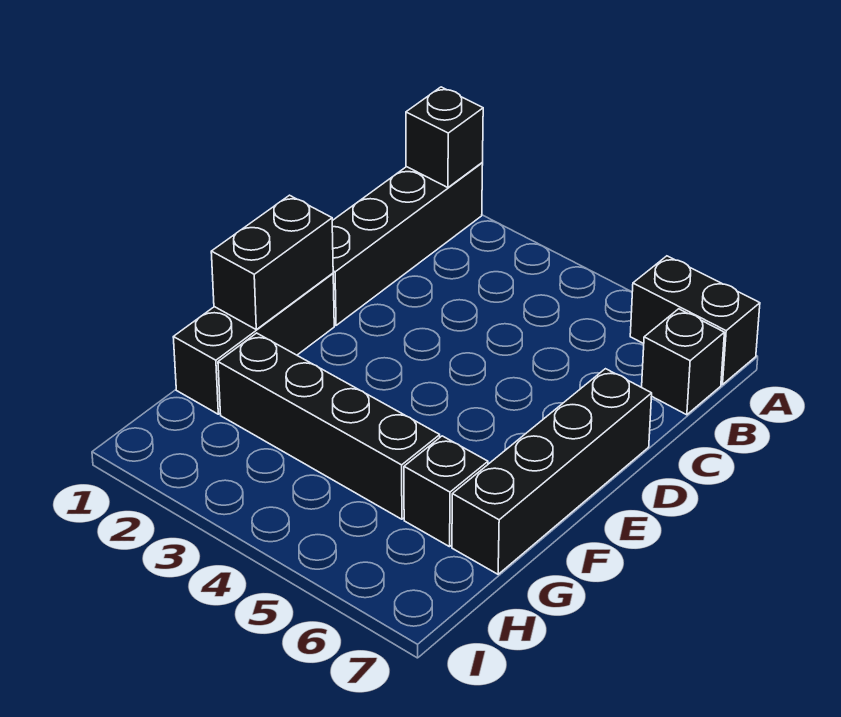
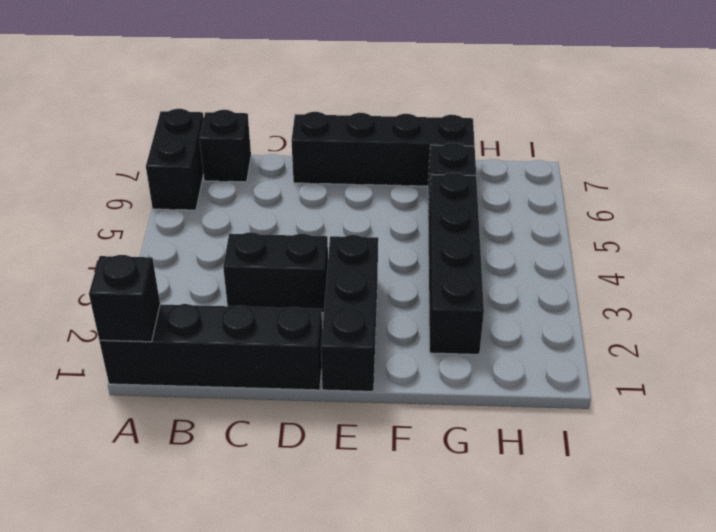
black 1x3 brick [173,273,334,414] -> black 1x3 brick turned to [321,235,378,391]
black 1x2 brick [211,195,333,330] -> black 1x2 brick moved to [223,232,328,313]

